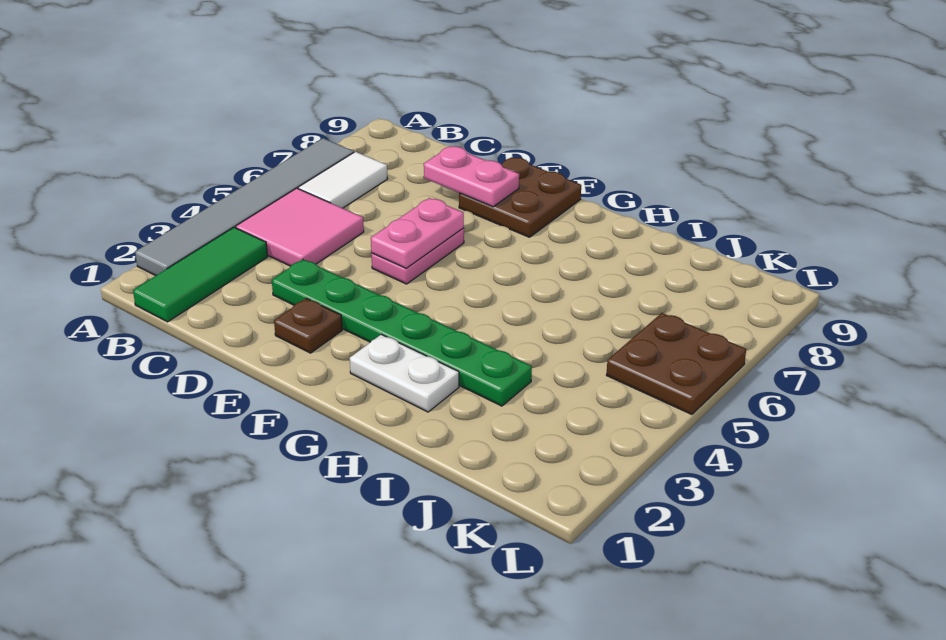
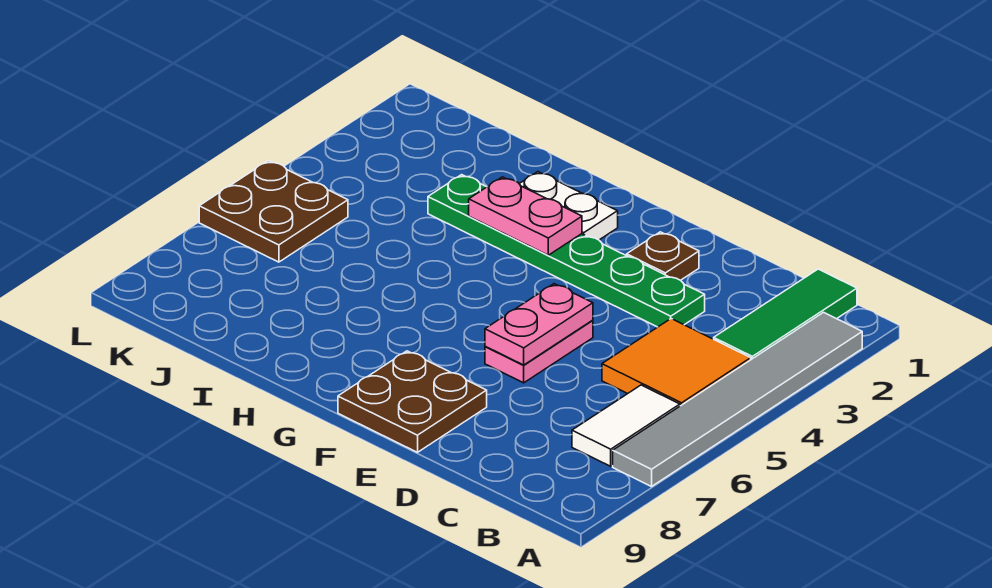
pink 2x2 tile [236,188,364,266] -> orange 2x2 tile [602,319,751,406]
pink 1x2 plate [424,146,519,207] -> pink 1x2 plate moved to [469,177,582,255]

